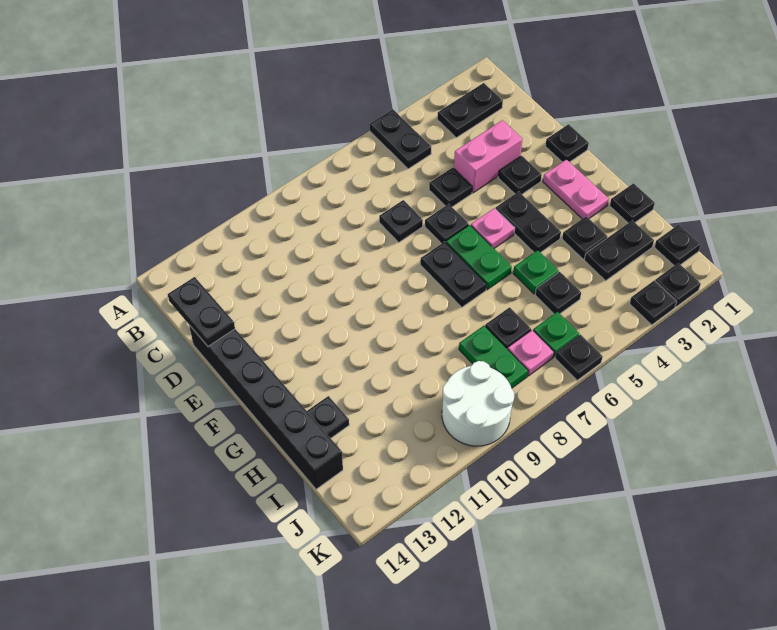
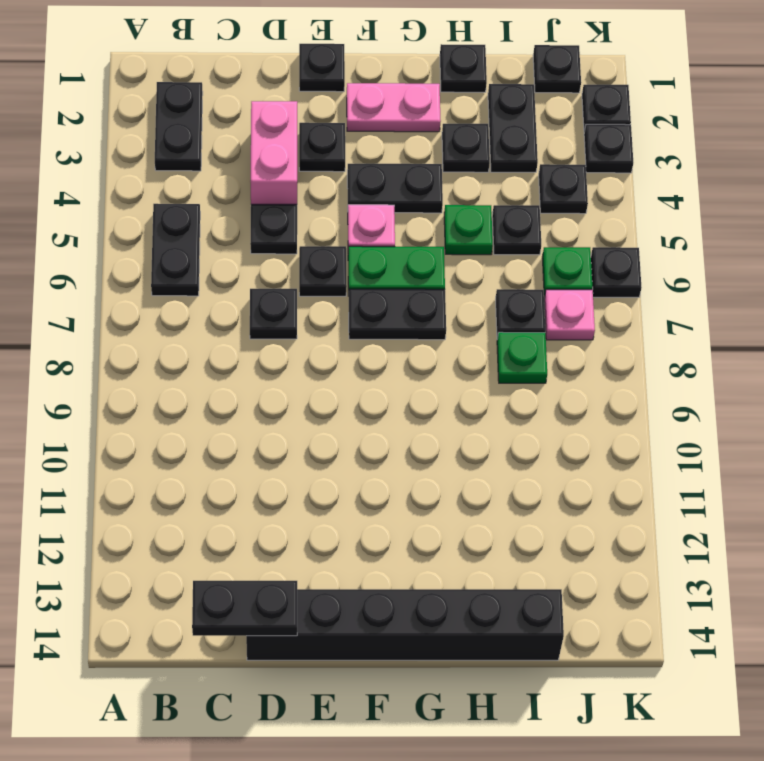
black 1x2 plate [370,109,431,169] -> black 1x2 plate turned to [151,204,200,296]
black 1x1 plate [307,396,349,438] -> black 1x1 plate moved to [539,164,588,214]
green 1x2 plate [459,326,528,388] -> green 1x1 plate [497,332,547,383]
white 2x2 round brick [442,361,514,446] -> none

